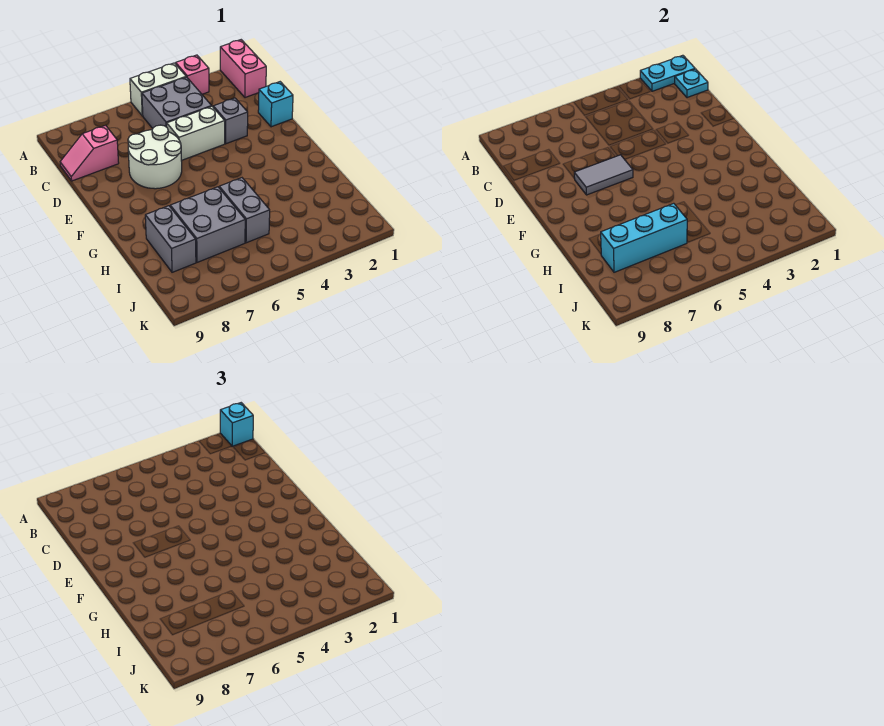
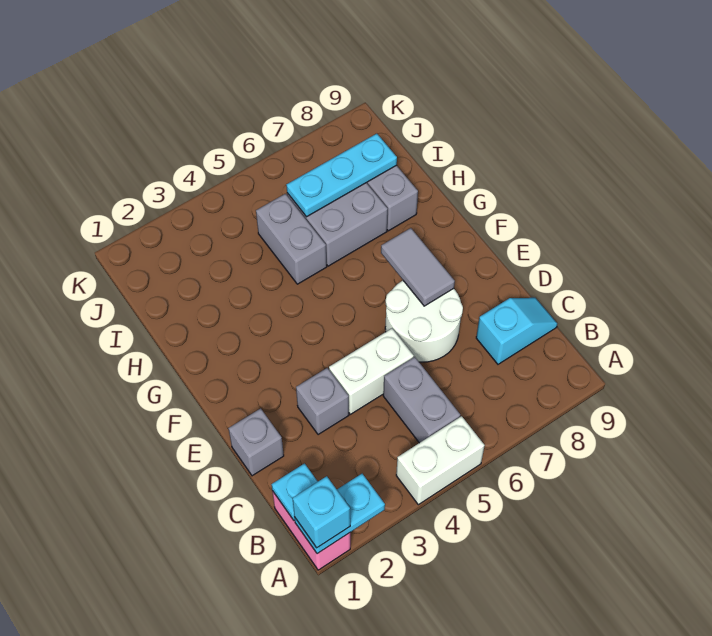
pink 1x1 brick [176,55,209,94] -> none
grey 2x2 brick [142,77,212,128] -> grey 1x2 brick [383,357,460,443]
pink 1x2 slope [60,125,119,181] -> cyan 1x2 slope [476,298,557,364]
cyan 1x1 brick [258,82,293,127] -> grey 1x1 brick [228,408,284,476]
grey 1x2 tile [574,155,633,195] -> grey 1x2 tile turned to [381,228,455,306]
cyan 1x3 brick [601,203,687,272] -> cyan 1x3 plate [286,134,397,217]

